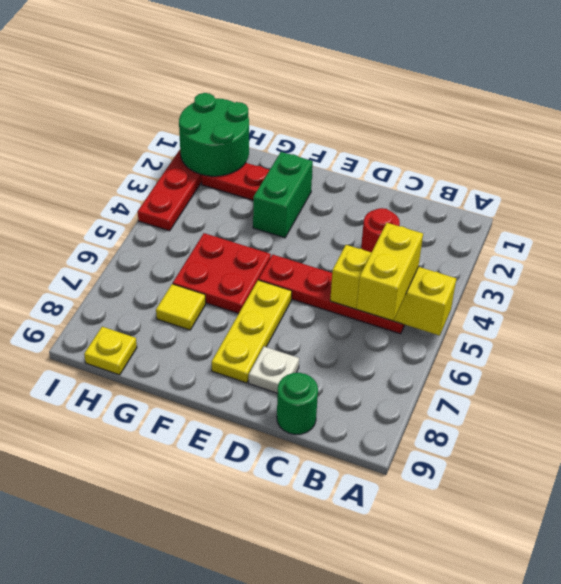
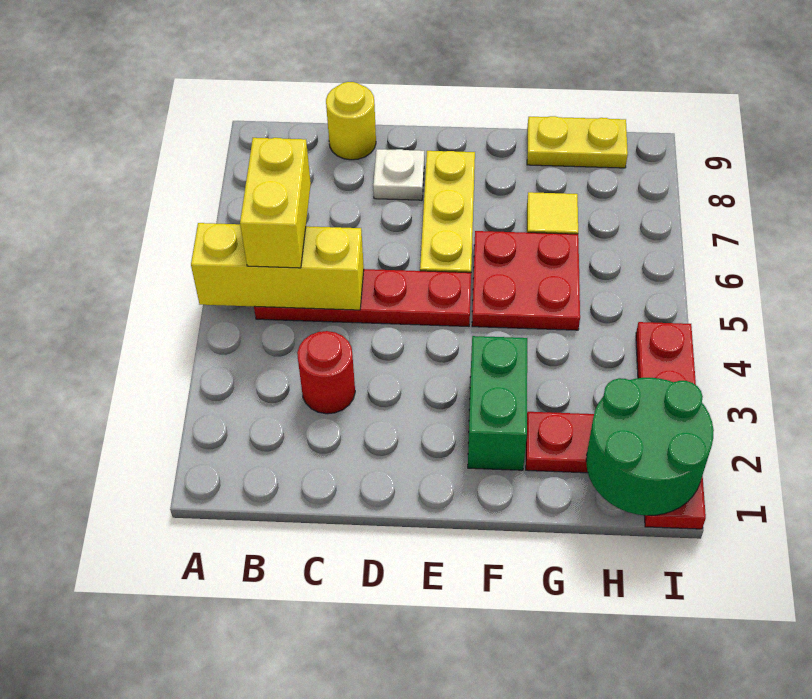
green 1x1 round brick [277,373,318,435] -> yellow 1x1 round brick [326,82,376,160]
yellow 1x1 plate [84,327,137,375] -> yellow 1x2 plate [527,116,628,168]

